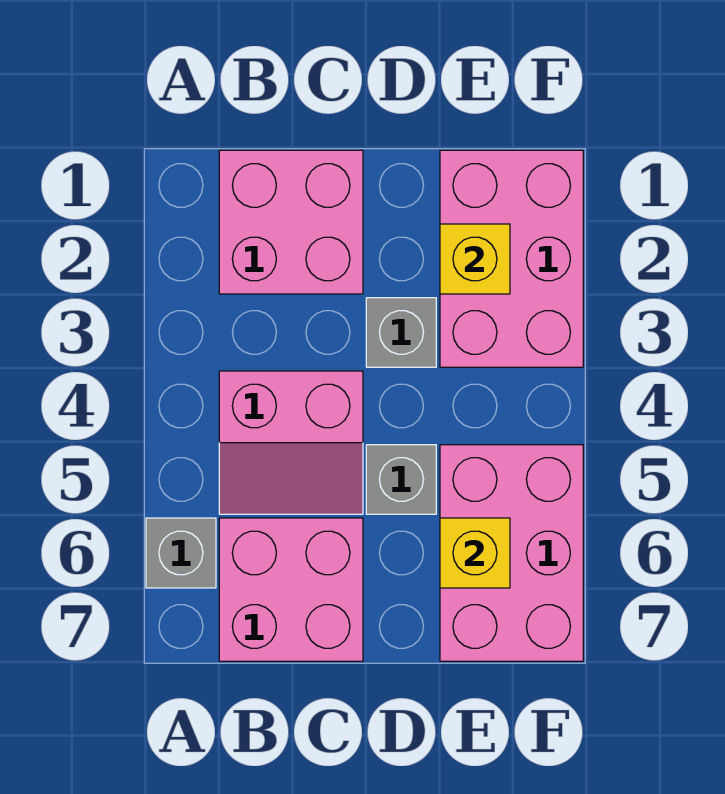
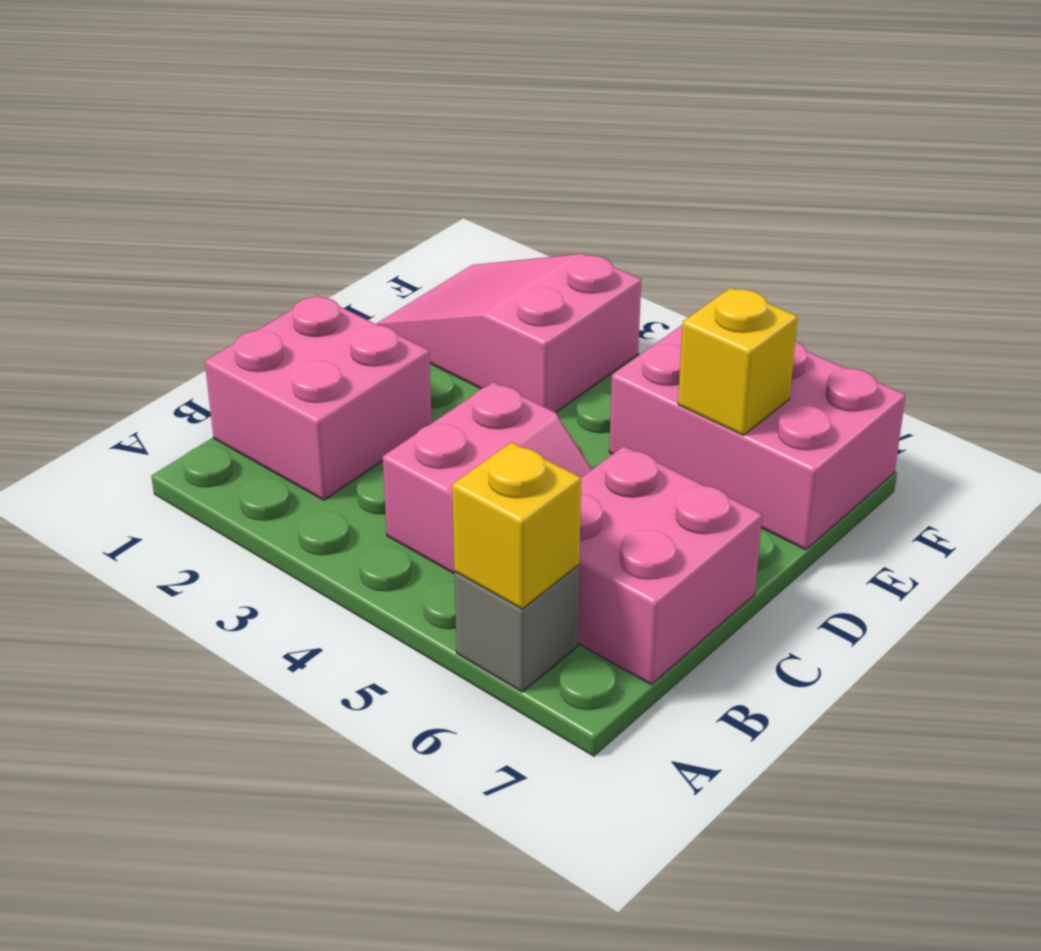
grey 1x1 brick [366,298,436,367] -> none
grey 1x1 brick [366,445,436,514] -> none
pink 2x3 brick [440,150,583,367] -> pink 2x3 slope [377,254,641,413]
yellow 1x1 brick [440,224,510,294] -> yellow 1x1 brick moved to [452,442,581,609]

